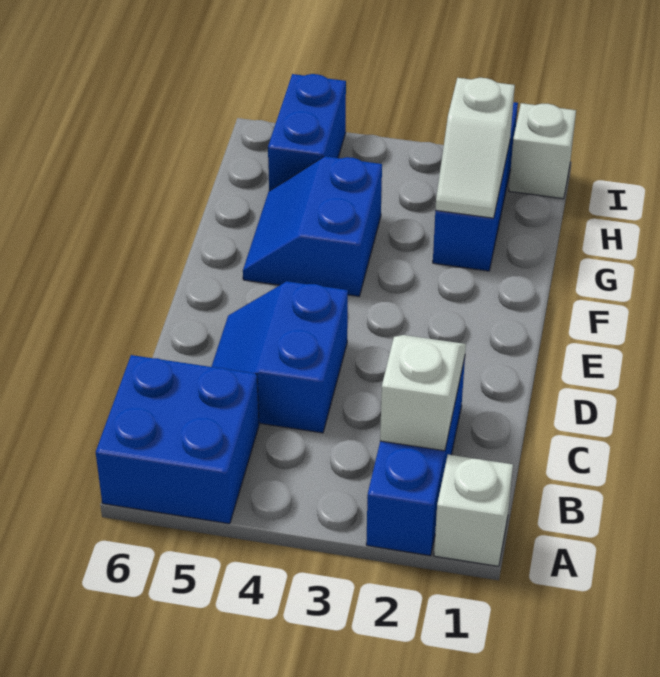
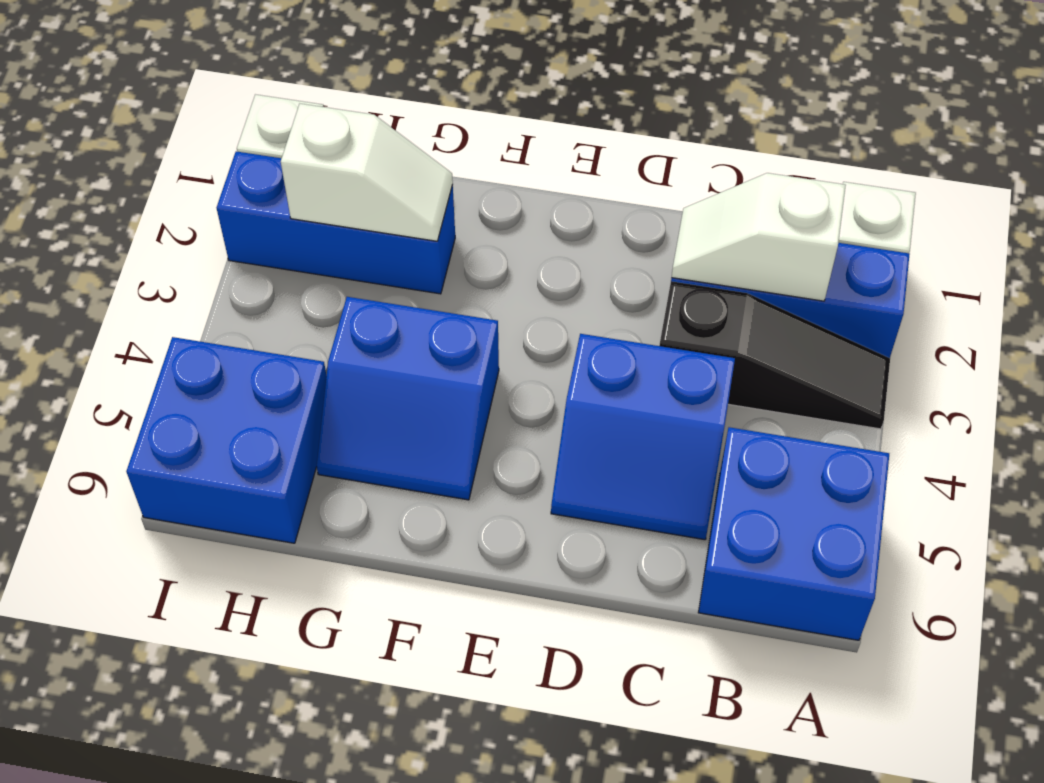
none -> black 1x3 slope [659,281,890,429]
blue 1x2 brick [268,74,346,191] -> blue 2x2 brick [126,337,327,543]

